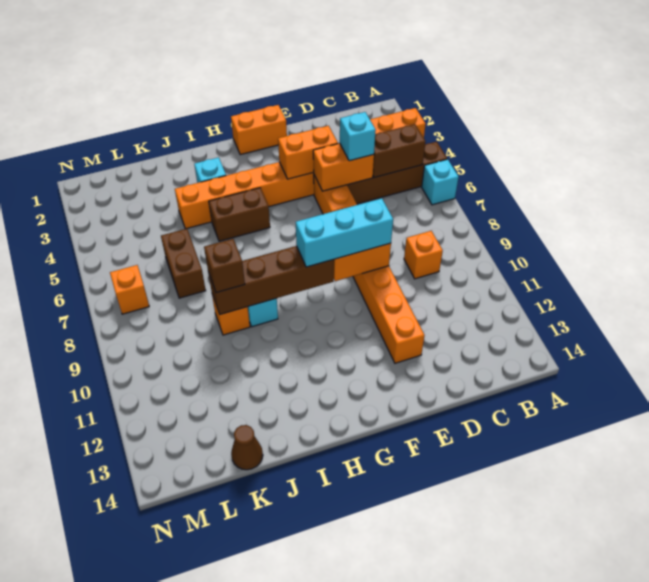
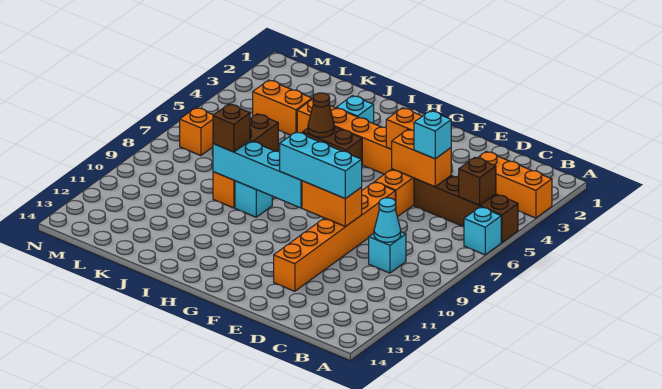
brown 1x2 brick [373,124,426,178] -> brown 1x1 brick [459,157,496,205]
orange 1x1 brick [404,231,443,279] -> cyan 1x1 brick [369,232,406,273]
none -> cyan 1x1 cone [374,198,401,242]
orange 1x2 brick [231,105,287,155] -> orange 1x2 brick moved to [253,80,312,135]
brown 1x4 brick [208,246,334,314] -> cyan 1x4 brick [213,141,302,208]
brown 1x1 cone [231,425,263,470] -> brown 1x1 cone moved to [308,93,335,137]

